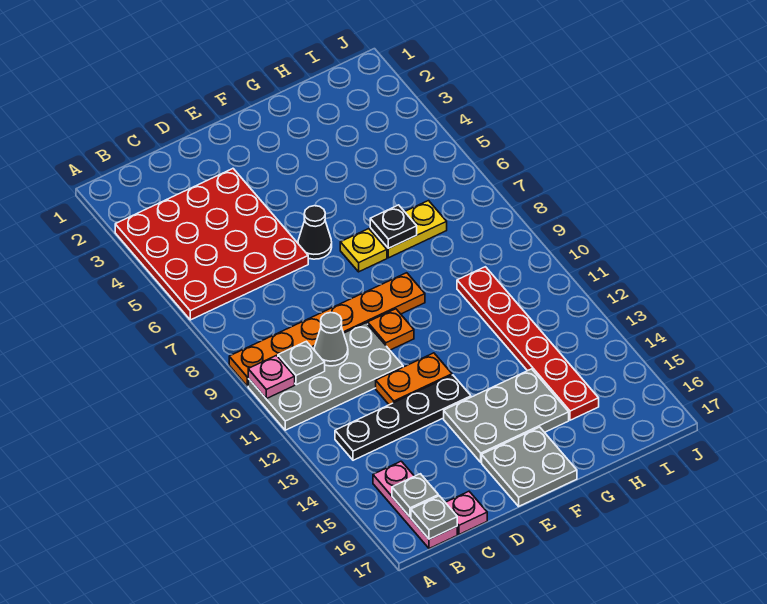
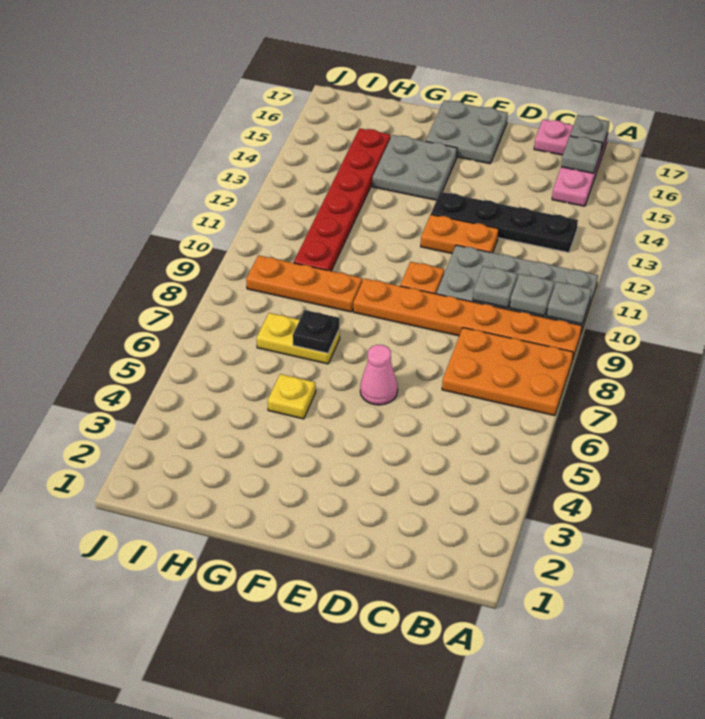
red 4x4 plate [115,169,308,320] -> none
none -> orange 2x3 plate [442,328,573,416]
pink 1x1 plate [248,355,295,399] -> grey 1x1 plate [547,282,592,324]
grey 1x1 cone [314,312,348,366] -> grey 1x1 plate [473,266,517,308]
black 1x1 cone [298,206,332,259] -> pink 1x1 cone [360,345,398,405]
grey 2x3 plate [444,369,569,462] -> grey 2x2 plate [372,135,457,200]
yellow 1x1 plate [340,229,387,272] -> yellow 1x1 plate moved to [268,374,316,419]
none -> orange 1x3 plate [246,255,362,312]

